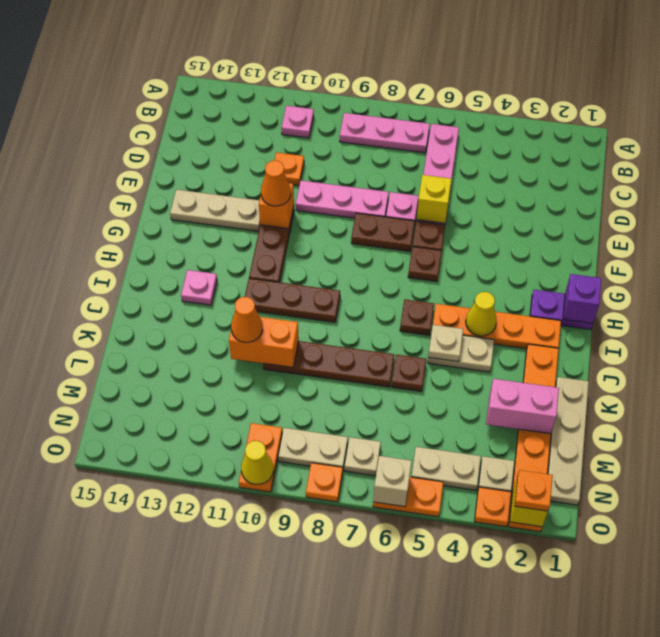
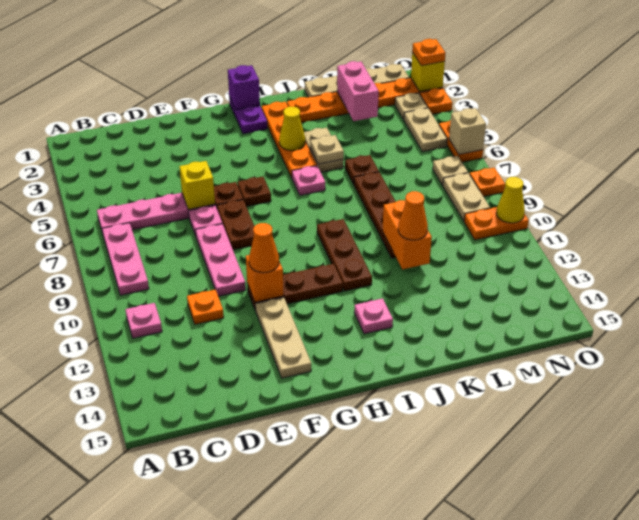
brown 1x1 plate [400,299,434,335] -> pink 1x1 plate [292,166,325,195]

